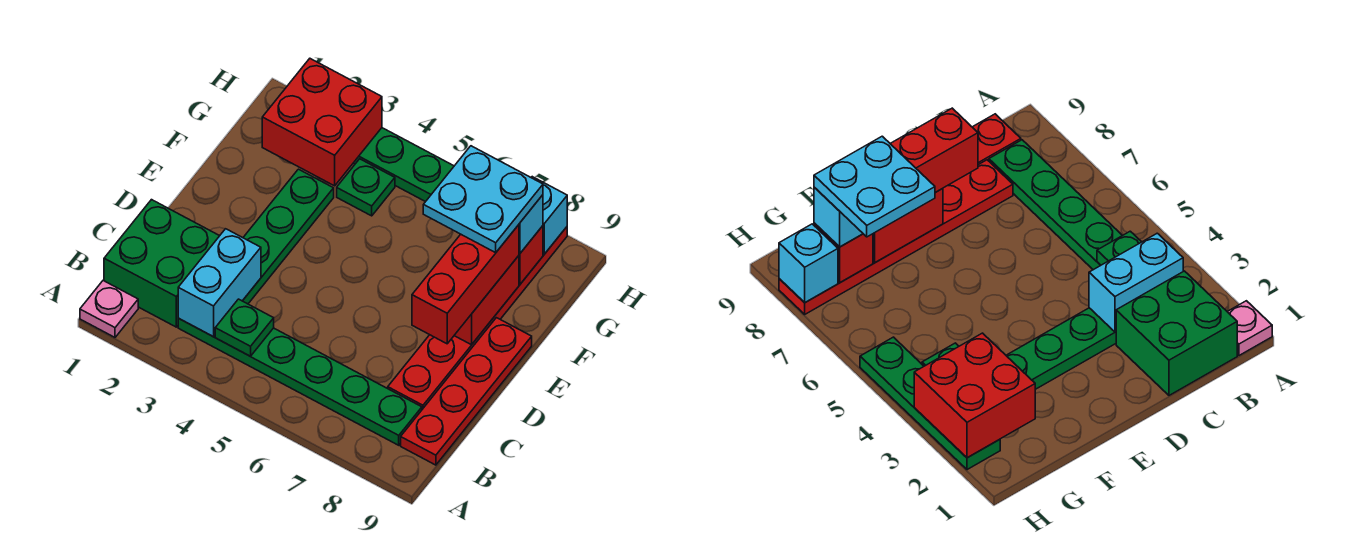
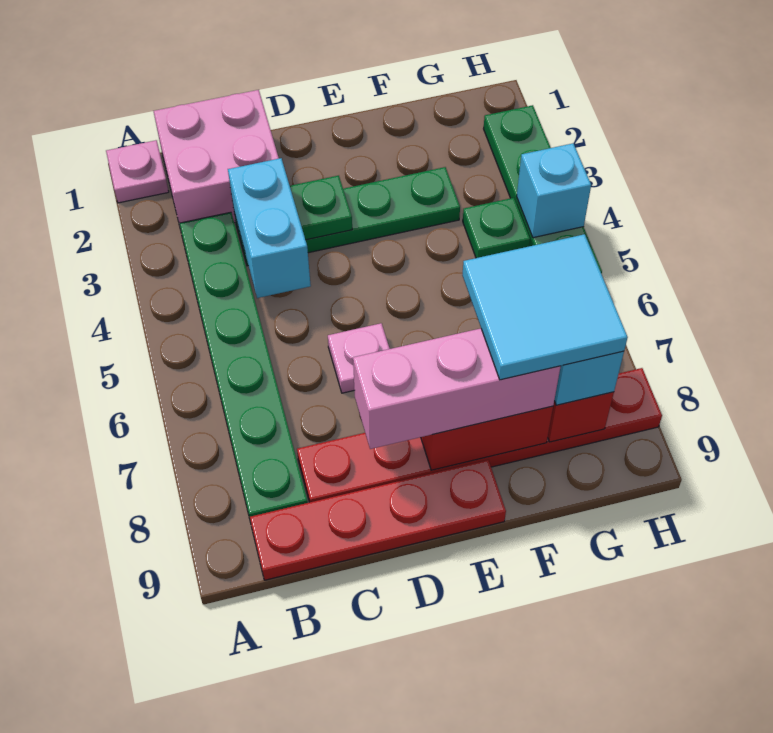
green 2x2 brick [104,200,219,327] -> pink 2x2 brick [154,90,279,226]
cyan 1x2 brick [178,229,261,337] -> cyan 1x2 brick turned to [228,158,311,298]
green 1x1 plate [215,299,274,356] -> green 1x1 plate moved to [290,176,352,240]
none -> pink 1x1 plate [328,323,390,393]
red 1x3 brick [412,225,519,344] -> pink 1x3 brick [353,328,561,449]
cyan 2x2 plate [423,146,543,253] -> cyan 2x2 tile [462,234,628,380]
red 2x2 brick [262,59,382,186] -> none
cyan 1x1 brick [531,177,567,254] -> cyan 1x1 brick moved to [517,143,591,238]

